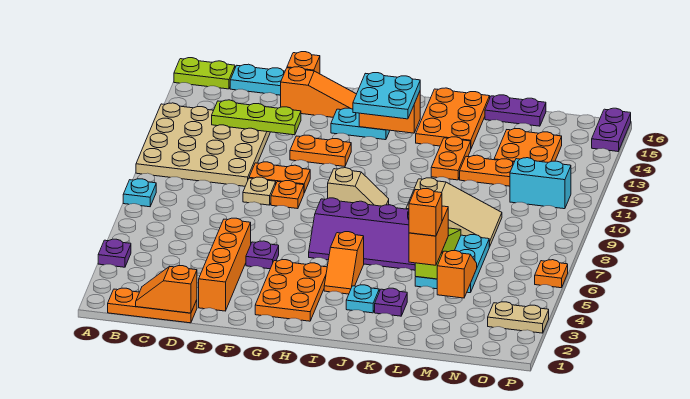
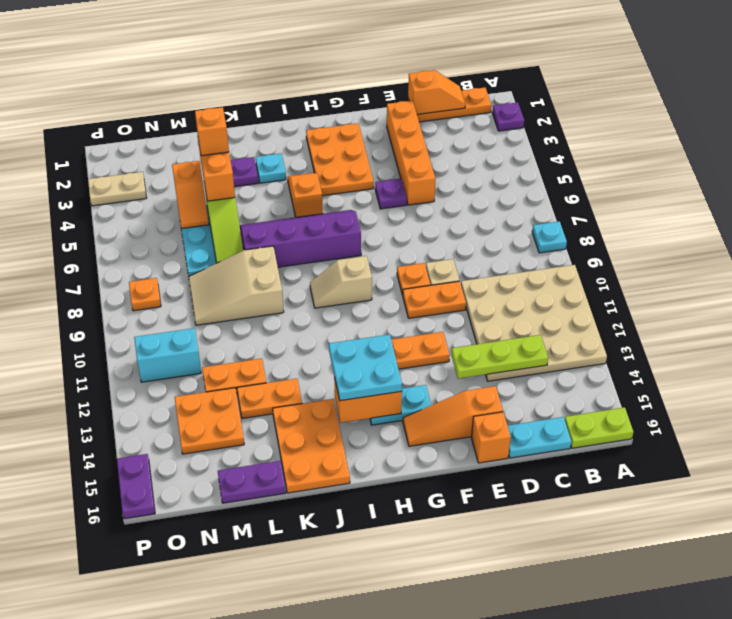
purple 1x1 plate [98,239,131,267] -> purple 1x1 plate moved to [492,102,524,131]
orange 1x2 plate [431,137,471,180] -> orange 1x2 plate turned to [237,379,302,418]
orange 1x1 plate [535,260,568,288] -> orange 1x1 plate moved to [129,278,161,311]

